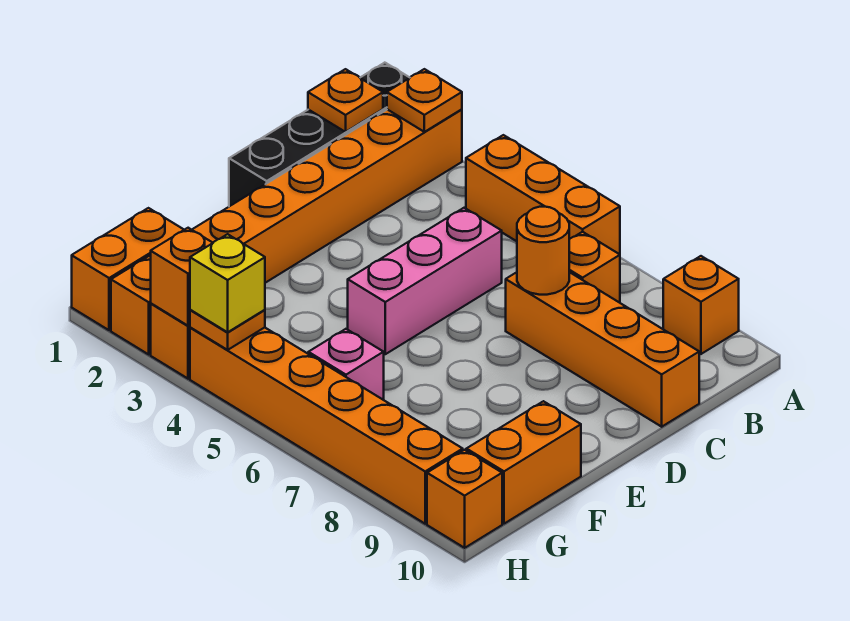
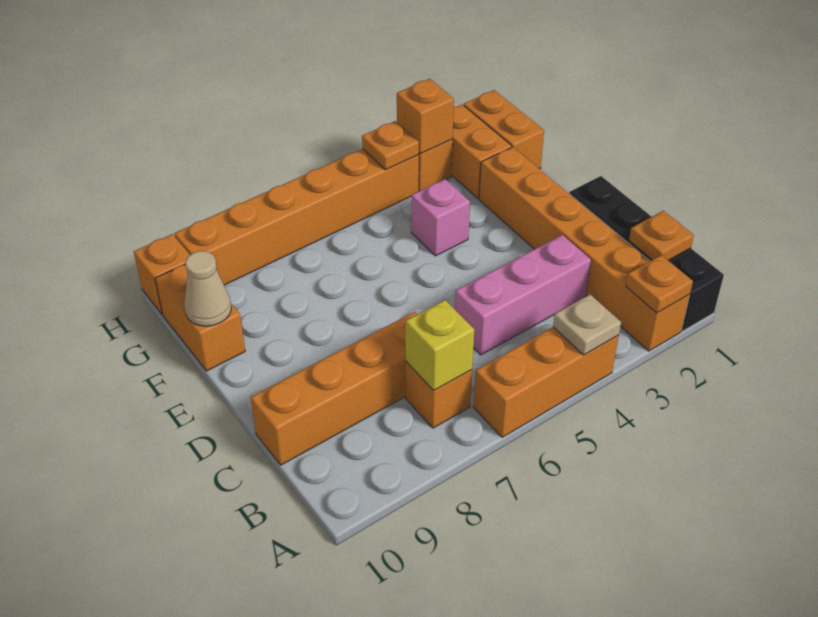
none -> tan 1x1 plate [553,295,621,355]
orange 1x1 brick [663,256,739,354] -> none
pink 1x3 brick [348,208,502,354] -> pink 1x3 brick turned to [455,235,591,355]
orange 1x1 round brick [517,207,569,295] -> none
none -> tan 1x1 cone [184,251,231,326]
pink 1x1 brick [308,329,384,400] -> pink 1x1 brick moved to [411,179,470,256]
yellow 1x1 brick [190,234,265,332] -> yellow 1x1 brick moved to [405,300,474,391]

